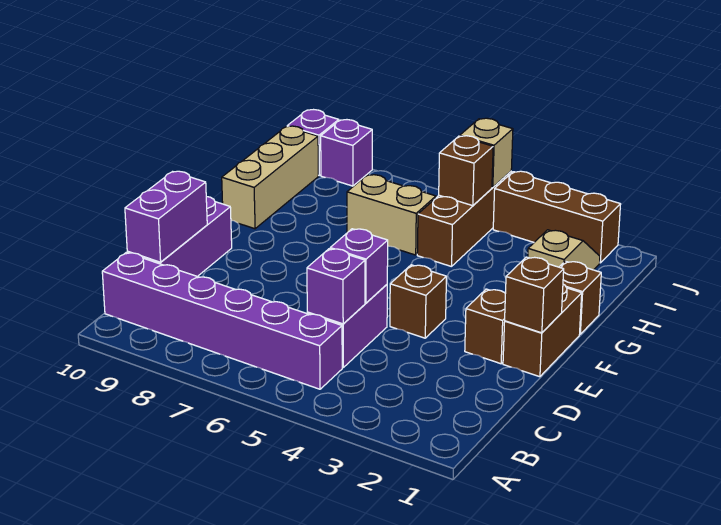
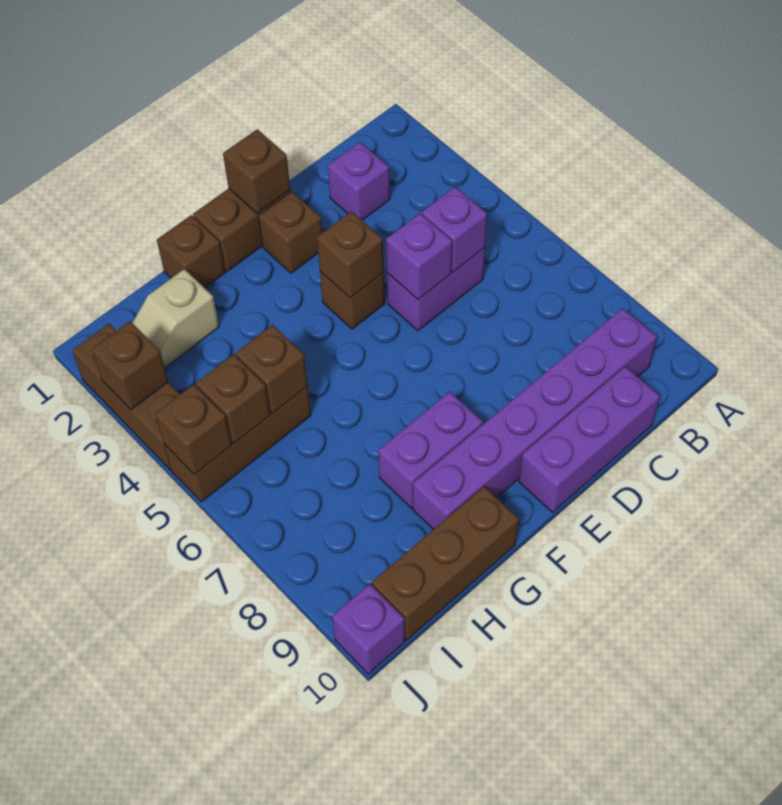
purple 1x6 brick [102,253,342,389] -> purple 1x6 brick turned to [413,308,657,529]
purple 1x2 brick [125,171,207,262] -> purple 1x2 brick moved to [378,392,483,508]
none -> brown 1x1 brick [317,212,384,298]
tan 1x3 brick [222,126,318,229] -> brown 1x3 brick [372,487,519,640]
none -> brown 1x1 brick [236,325,308,413]
tan 1x2 brick [347,175,436,255] -> none
none -> brown 1x1 brick [92,321,168,410]
tan 1x1 brick [460,118,513,187] -> brown 1x1 brick [155,385,231,474]
purple 1x1 brick [321,120,372,186] -> purple 1x1 brick moved to [328,142,390,220]

